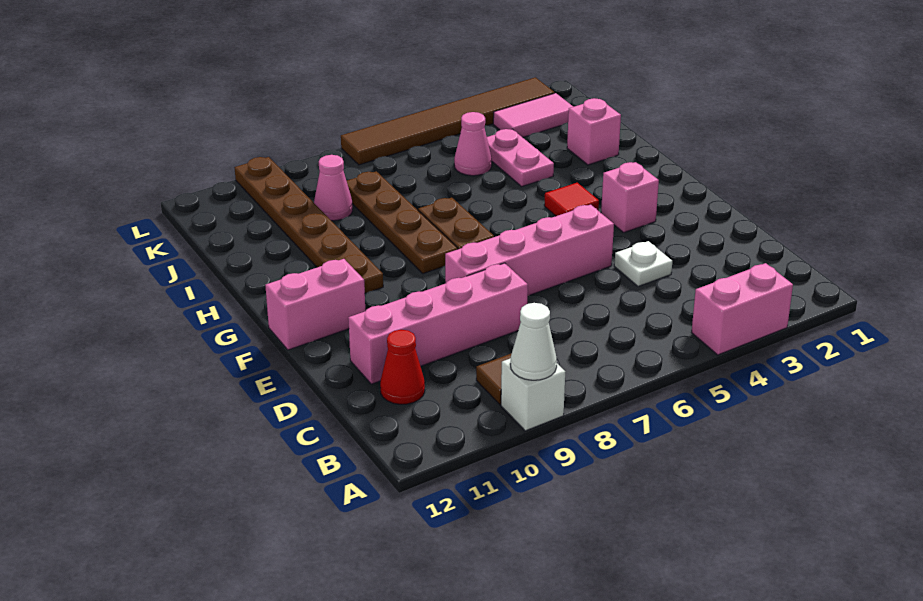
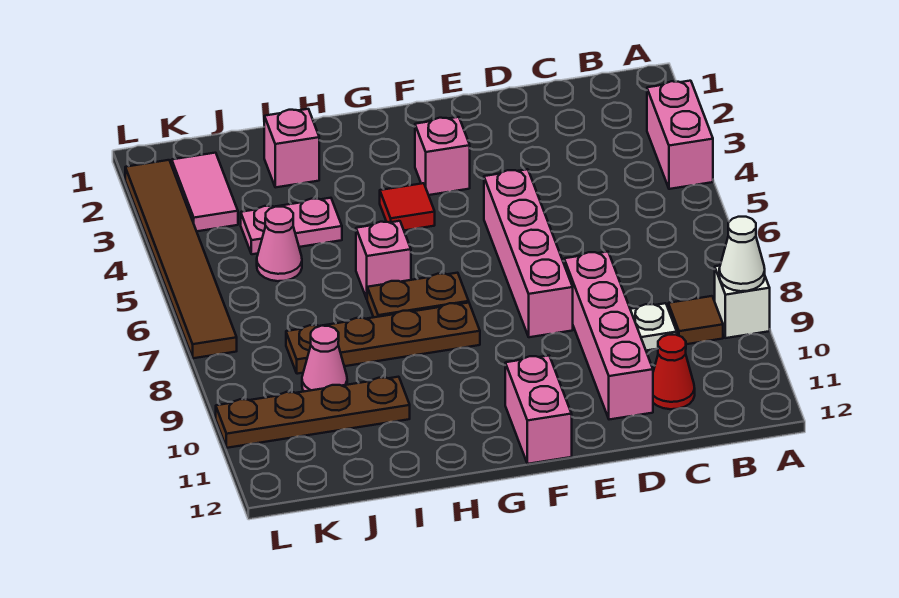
white 1x1 plate [614,241,672,286] -> white 1x1 plate moved to [630,303,677,351]
brown 1x6 plate [234,157,383,293] -> brown 1x4 plate [216,377,410,448]
none -> pink 1x1 brick [356,221,411,299]

